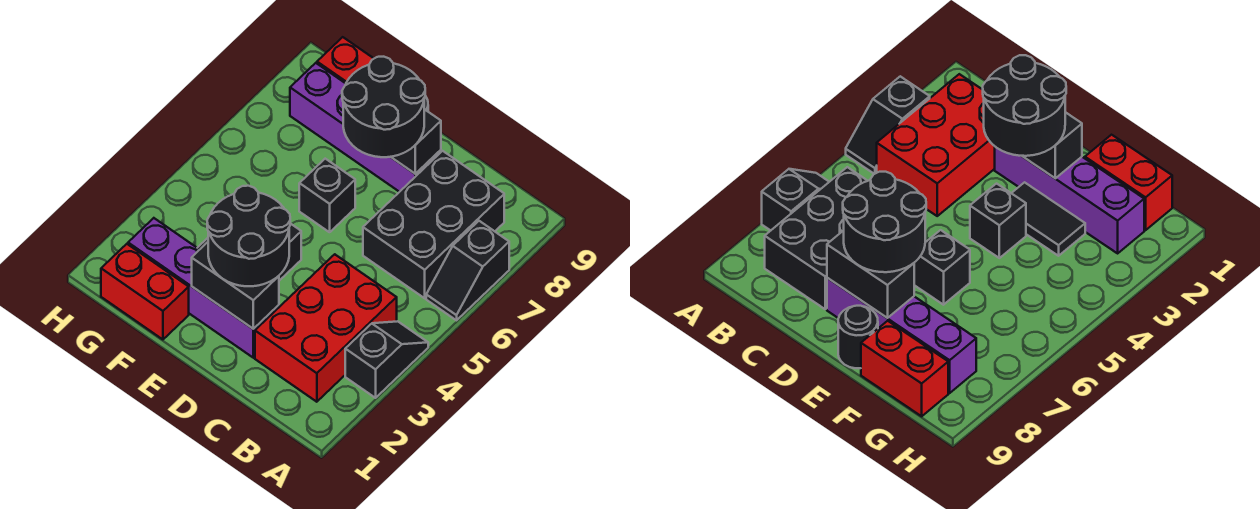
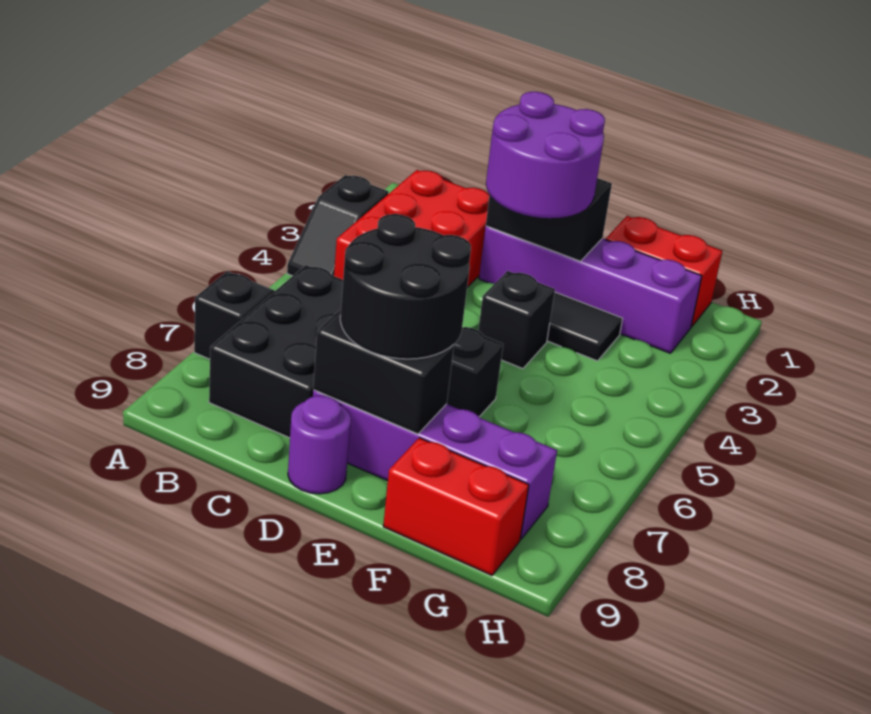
black 2x2 round brick [207,186,290,286] -> purple 2x2 round brick [486,92,605,218]
none -> purple 1x1 round brick [288,396,351,494]
black 1x1 round brick [838,306,878,368] -> none

